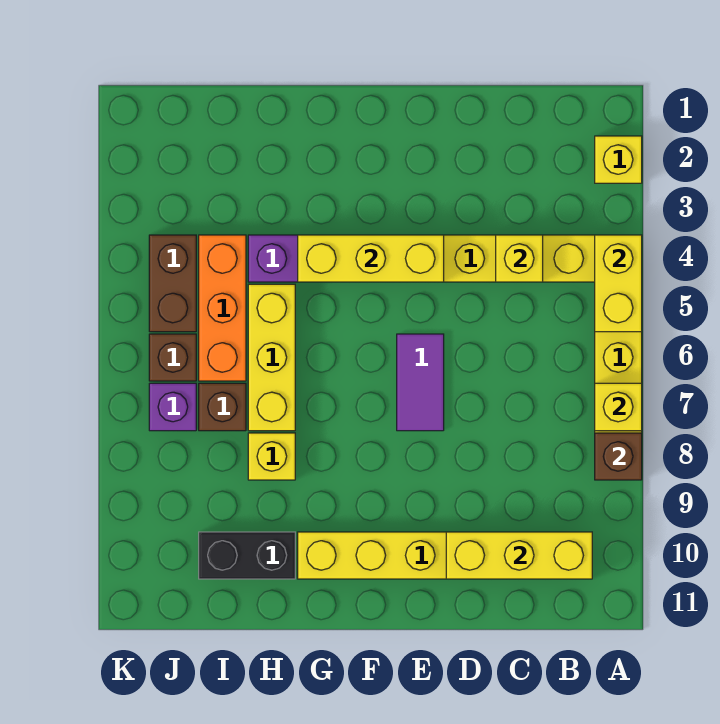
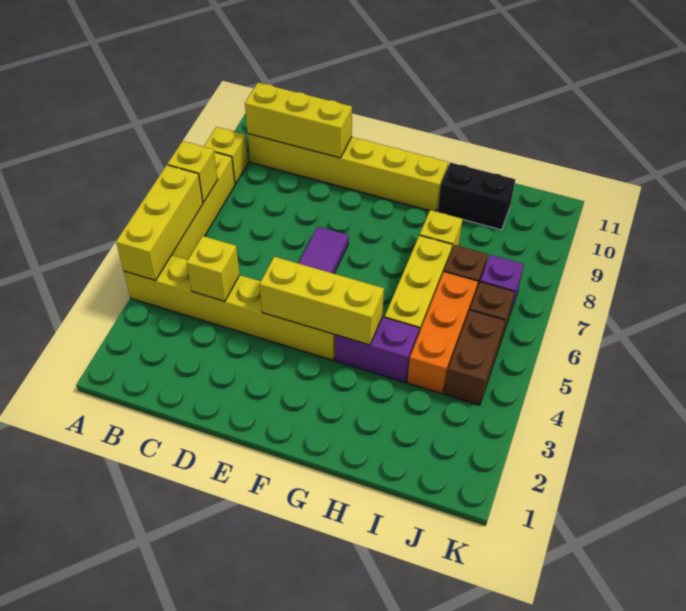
yellow 1x1 brick [595,136,642,183] -> yellow 1x1 brick moved to [204,127,248,184]
yellow 1x2 brick [595,235,642,332] -> yellow 1x3 brick [116,165,203,280]
brown 1x1 brick [595,433,642,480] -> none

